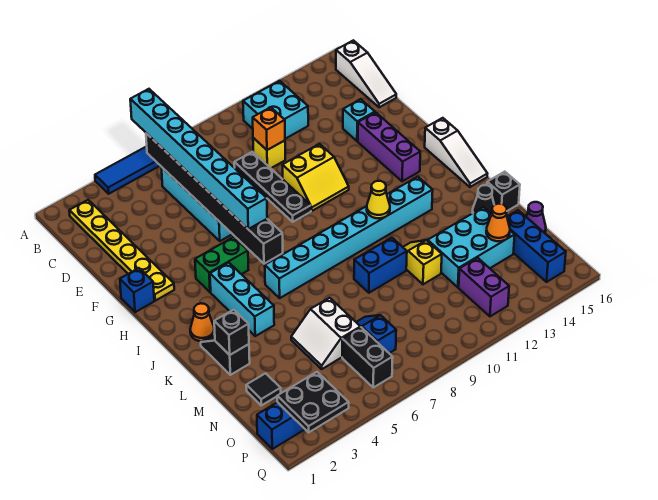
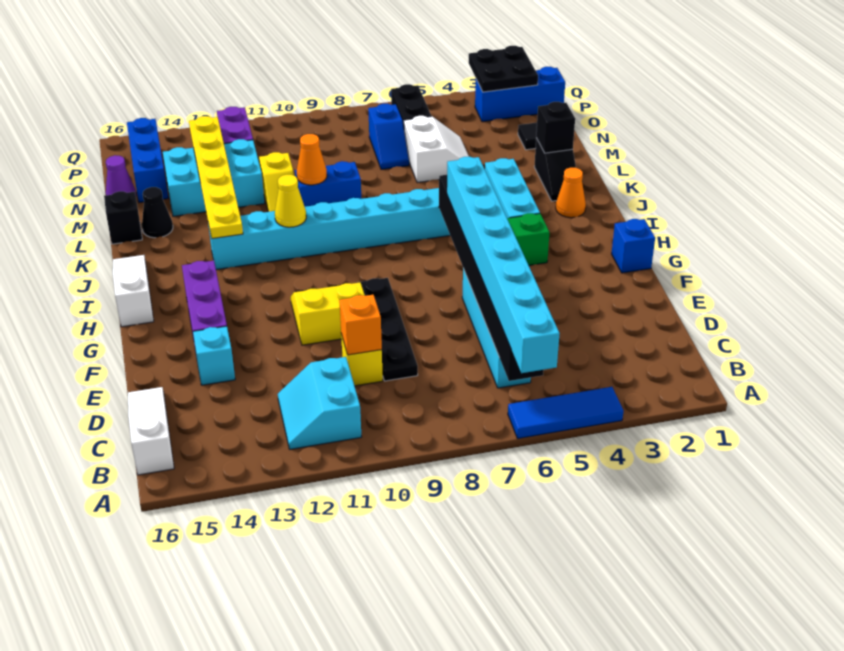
yellow 1x6 plate [69,200,174,301] -> yellow 1x6 plate moved to [189,116,243,239]
cyan 2x2 brick [243,81,308,139] -> cyan 2x2 slope [278,357,361,449]
orange 1x1 cone [486,204,510,241] -> orange 1x1 cone moved to [297,134,327,185]

